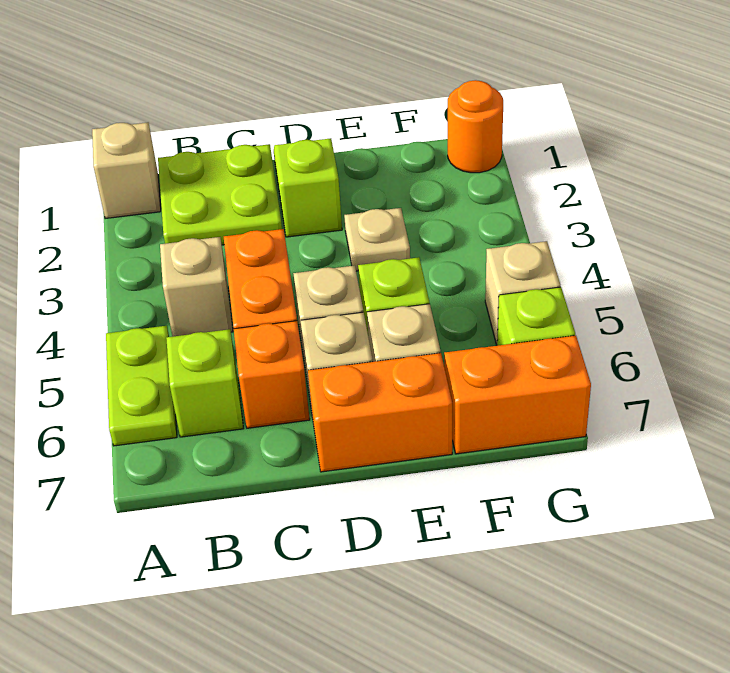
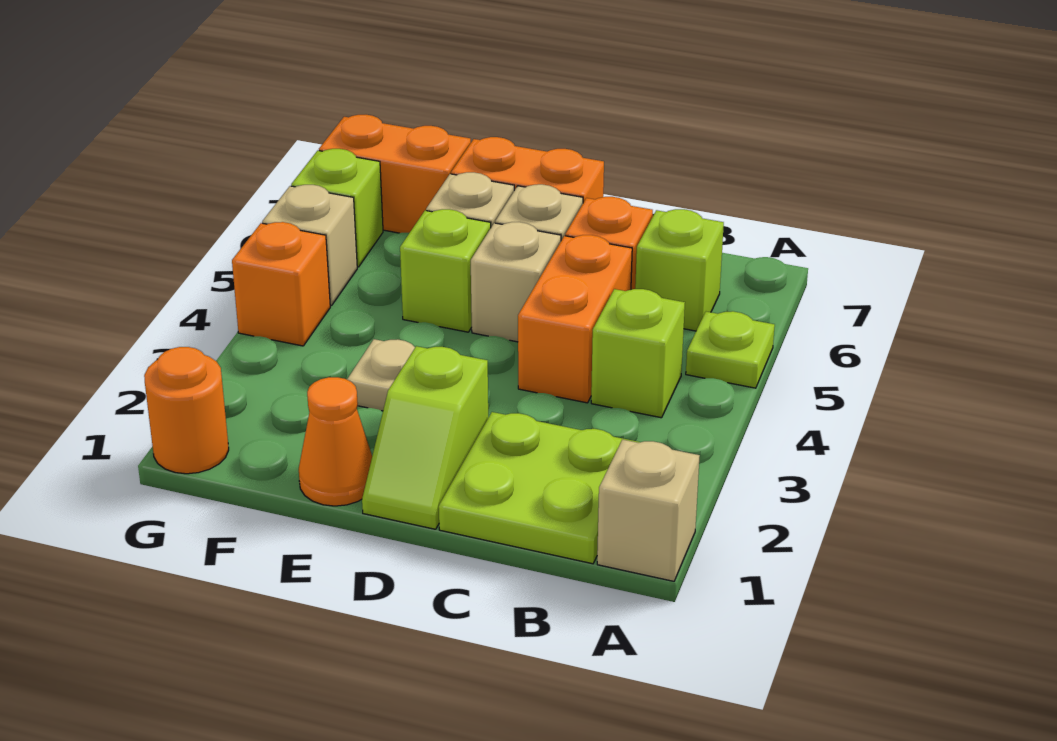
lime 1x2 plate [106,326,177,446] -> lime 1x1 plate [686,311,775,388]
tan 1x1 brick [160,237,233,337] -> lime 1x1 brick [591,289,685,418]
none -> orange 1x1 cone [299,377,372,506]
none -> orange 1x1 brick [232,222,330,346]

